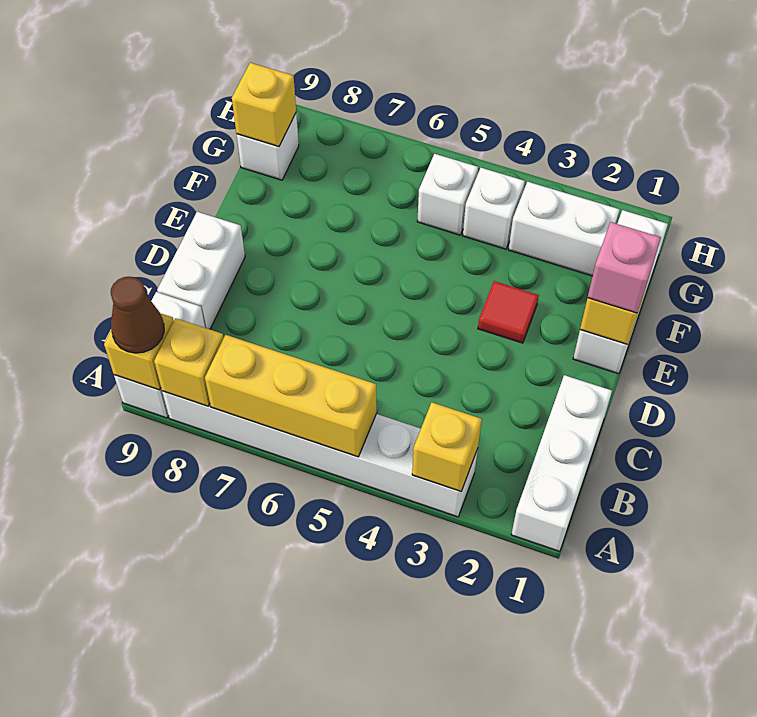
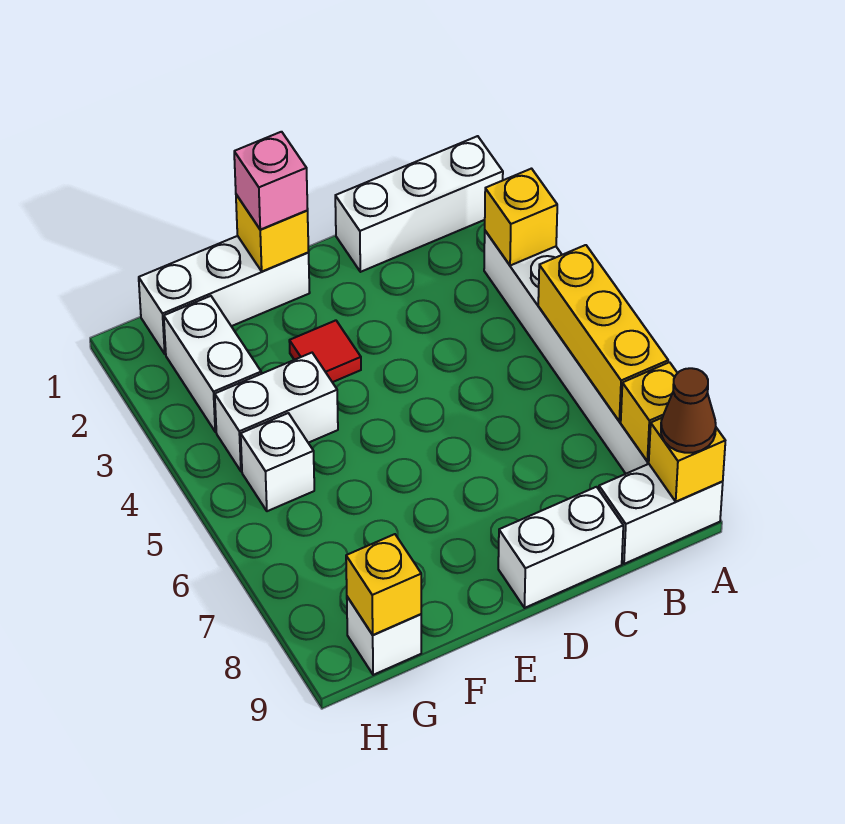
white 1x1 brick [463,168,525,249] -> white 1x2 brick [215,353,338,471]

